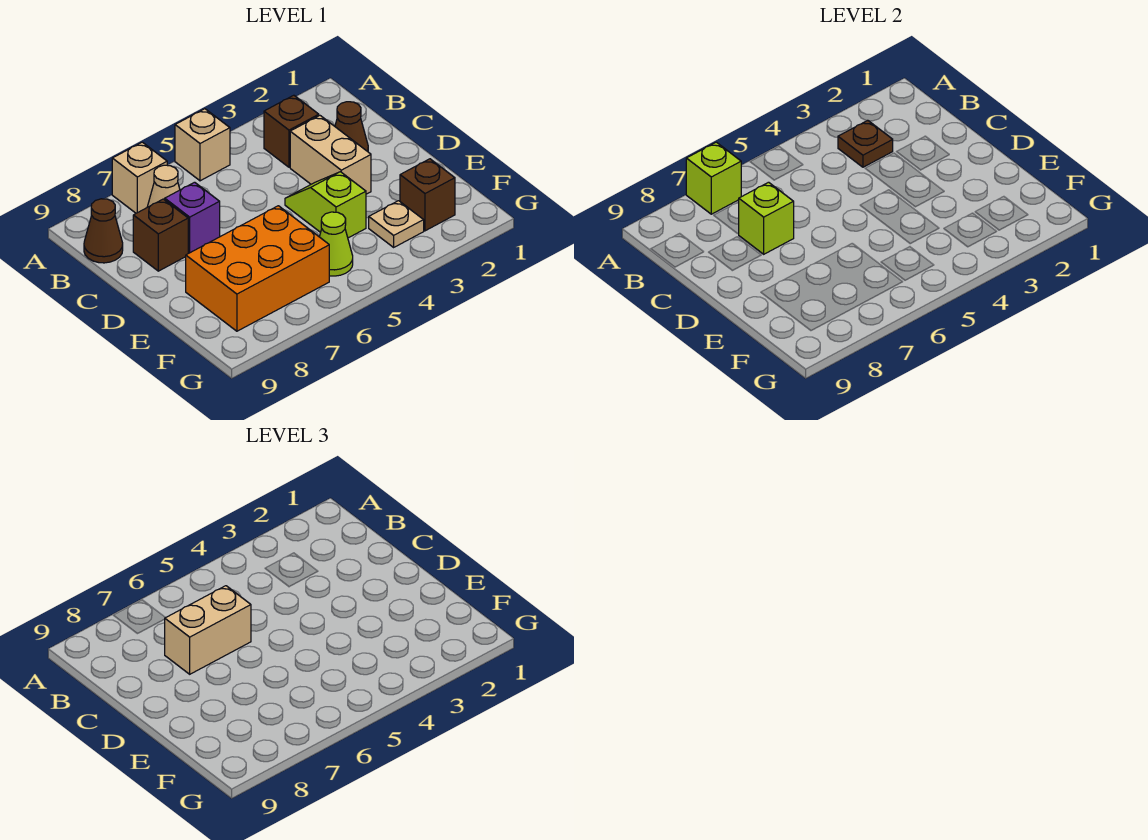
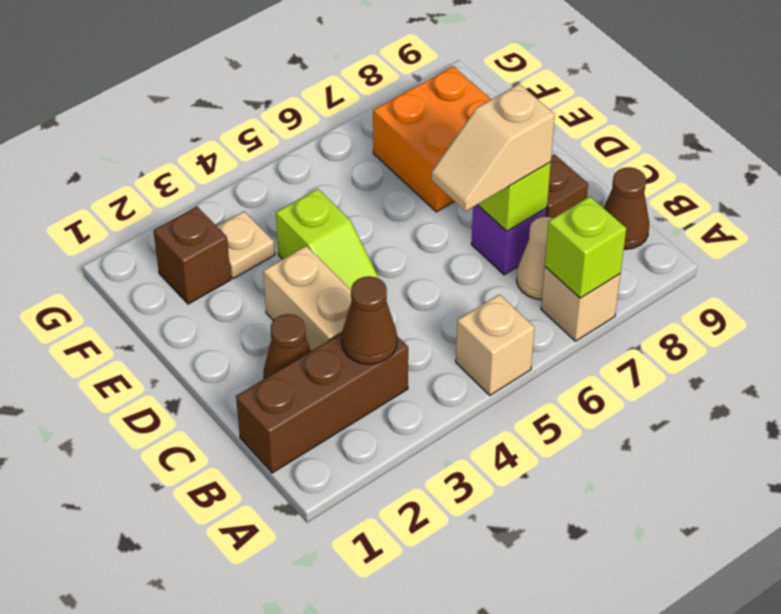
brown 1x1 brick [264,95,319,167] -> brown 1x3 brick [236,333,408,473]
brown 1x1 plate [838,120,893,167] -> brown 1x1 cone [342,276,397,364]
tan 1x2 brick [165,586,251,674] -> tan 1x2 slope [432,84,555,211]
orange 2x3 brick [186,206,329,331] -> orange 2x2 brick [373,66,491,212]
lime 1x1 cone [319,212,353,276] -> none

